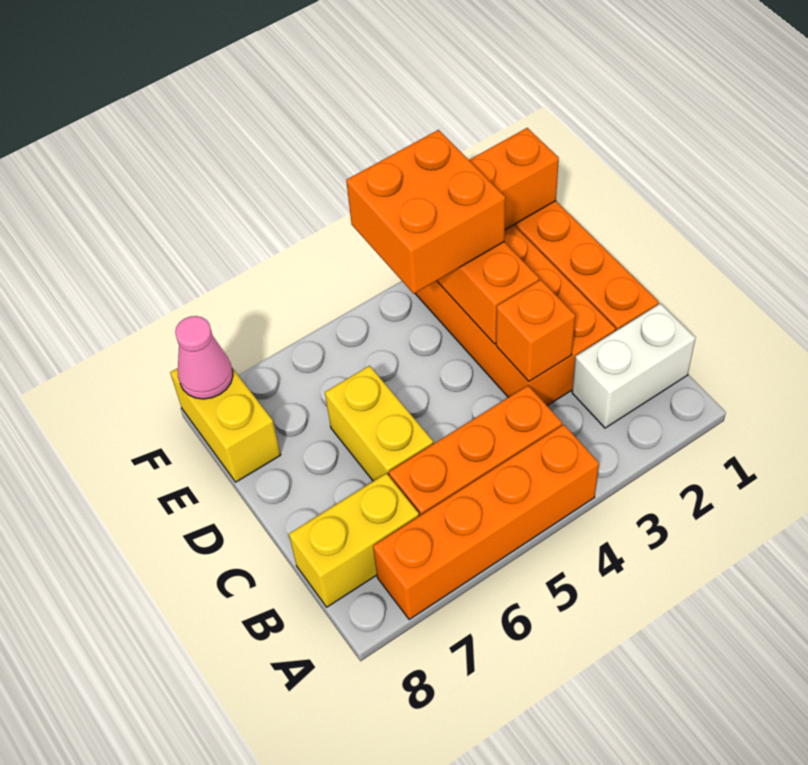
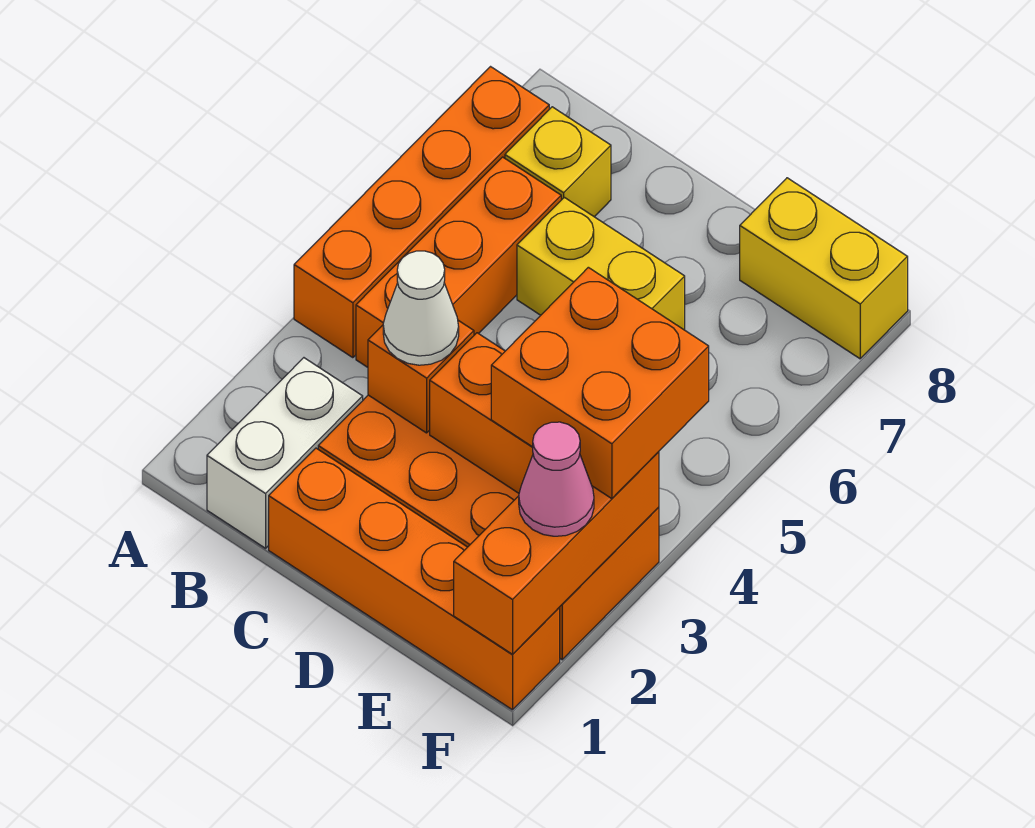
yellow 1x2 brick [289,473,419,607] -> yellow 1x1 brick [505,107,611,217]
none -> white 1x1 cone [383,251,459,365]
pink 1x1 cone [175,316,233,399] -> pink 1x1 cone moved to [519,422,594,536]

